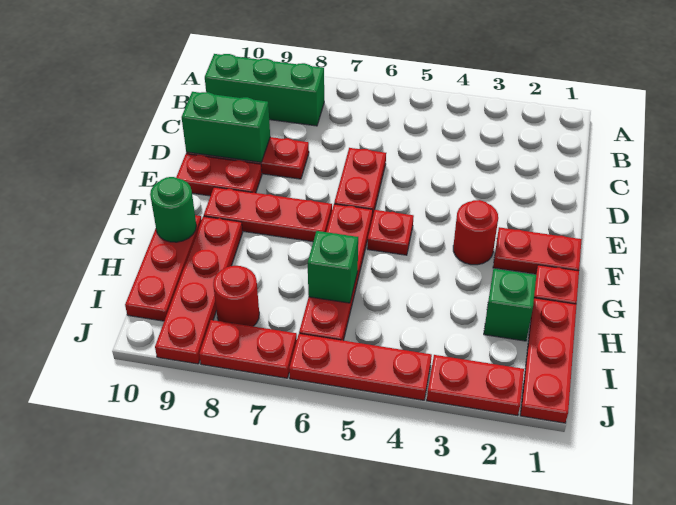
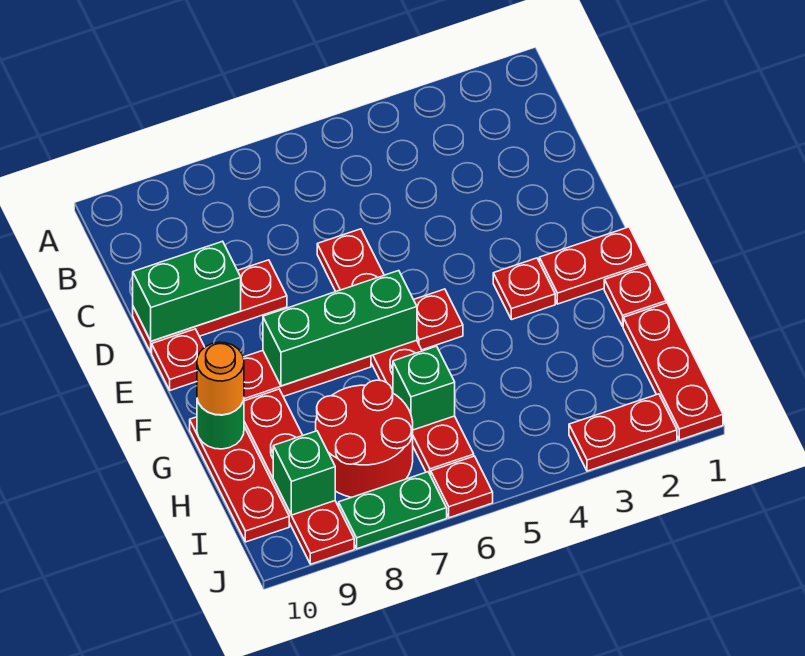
green 1x3 brick [205,54,324,126] -> green 1x3 brick moved to [263,271,417,386]
red 1x2 plate [176,154,262,196] -> red 1x1 plate [152,329,205,390]
red 1x1 round brick [453,200,498,265] -> red 1x1 plate [493,258,555,320]
none -> orange 1x1 round brick [197,342,244,415]
green 1x1 brick [484,269,536,341] -> green 1x1 brick moved to [273,431,335,515]
red 1x1 round brick [213,266,259,326] -> red 2x2 round brick [316,380,413,497]
red 1x3 plate [289,334,432,400] -> red 1x1 plate [431,456,493,518]
red 1x2 plate [199,320,297,378] -> green 1x2 plate [339,472,447,549]

